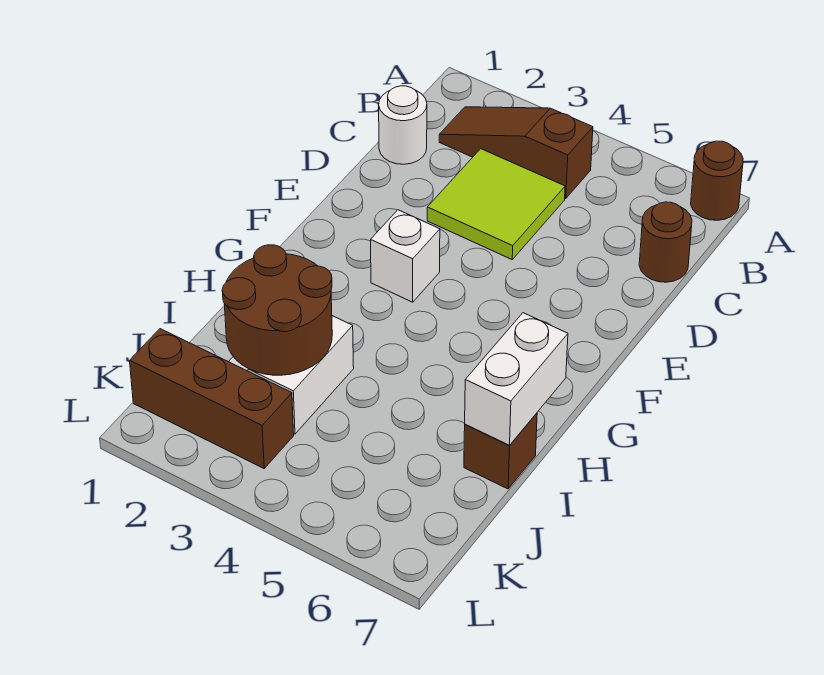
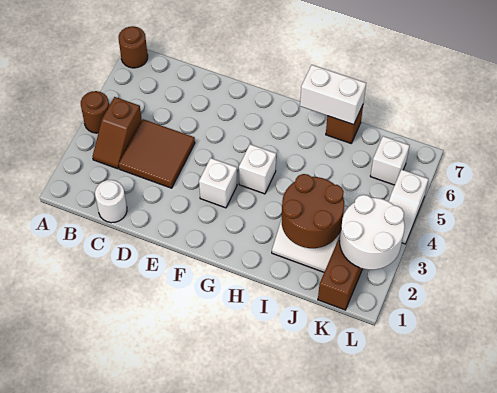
brown 1x3 slope [439,107,593,199] -> brown 1x2 slope [93,97,142,169]
lime 2x2 tile [427,149,565,259] -> brown 2x2 tile [119,119,195,188]
brown 1x1 round brick [639,202,692,282] -> brown 1x1 round brick moved to [81,91,109,133]
none -> white 1x1 brick [239,144,276,194]
none -> white 2x2 round brick [340,195,405,270]
none -> white 1x1 brick [370,136,410,185]
none -> white 1x2 slope [389,169,428,244]

